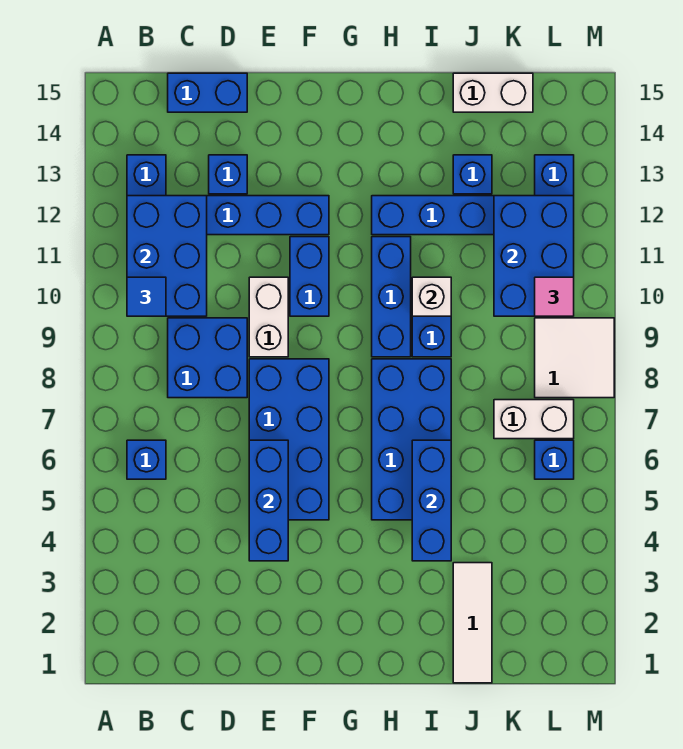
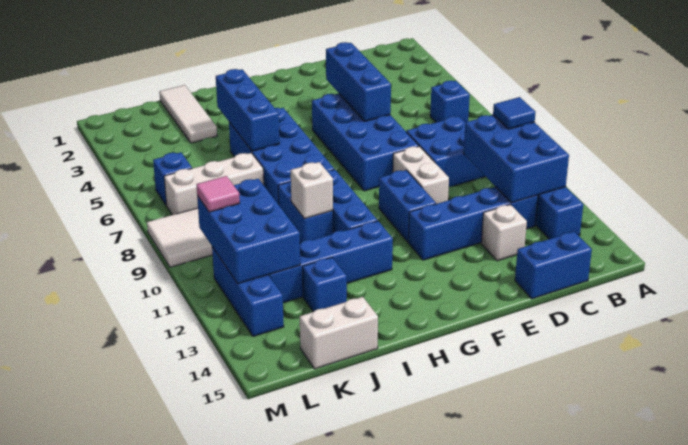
blue 1x1 brick [209,155,247,194] -> white 1x1 brick [481,205,527,261]
white 1x2 brick [494,400,574,439] -> white 1x3 brick [164,153,264,215]

